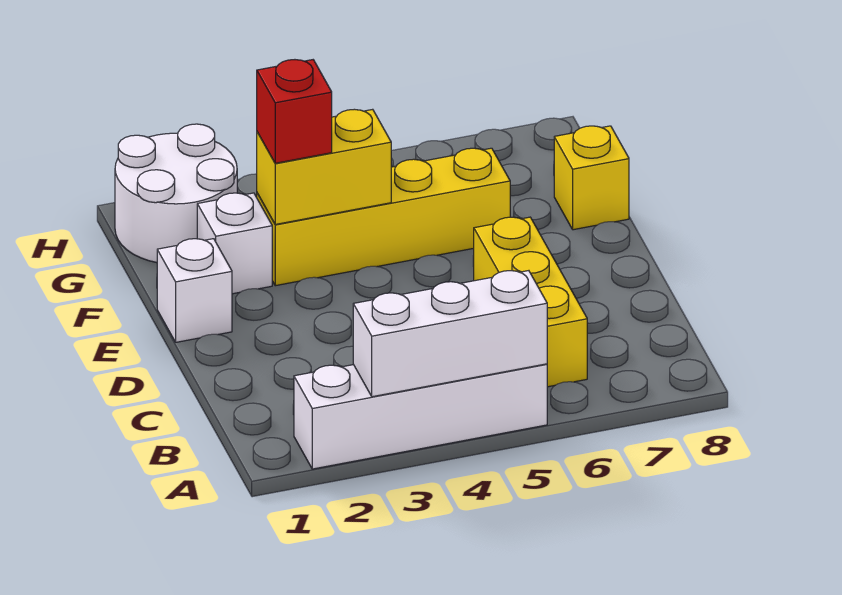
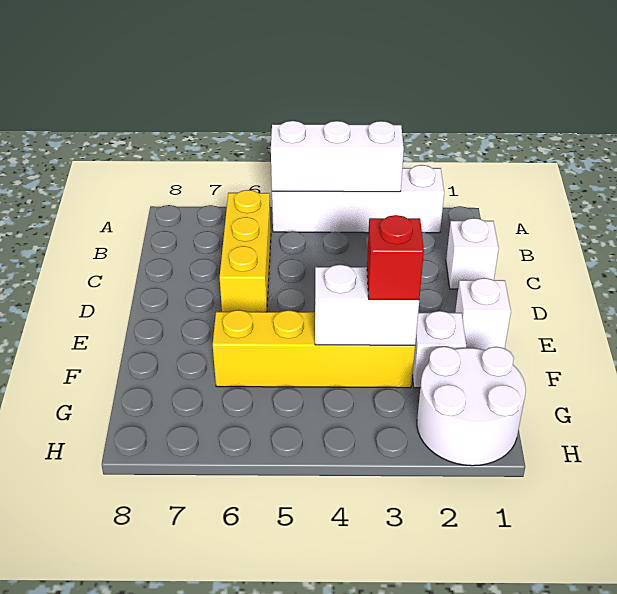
none -> white 1x1 brick [446,218,499,289]
yellow 1x2 brick [257,109,391,224] -> white 1x2 brick [315,265,419,345]
yellow 1x1 brick [554,126,629,230] -> none

